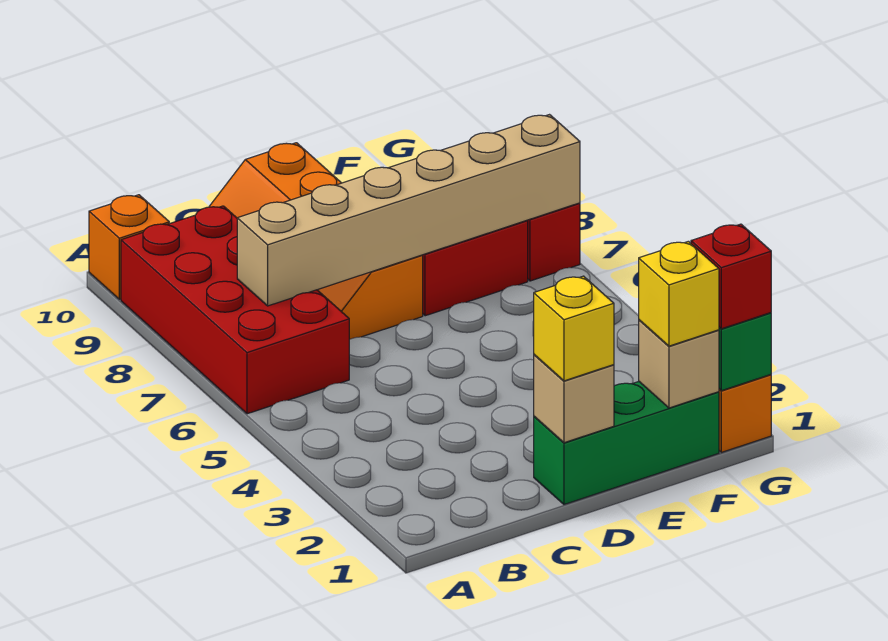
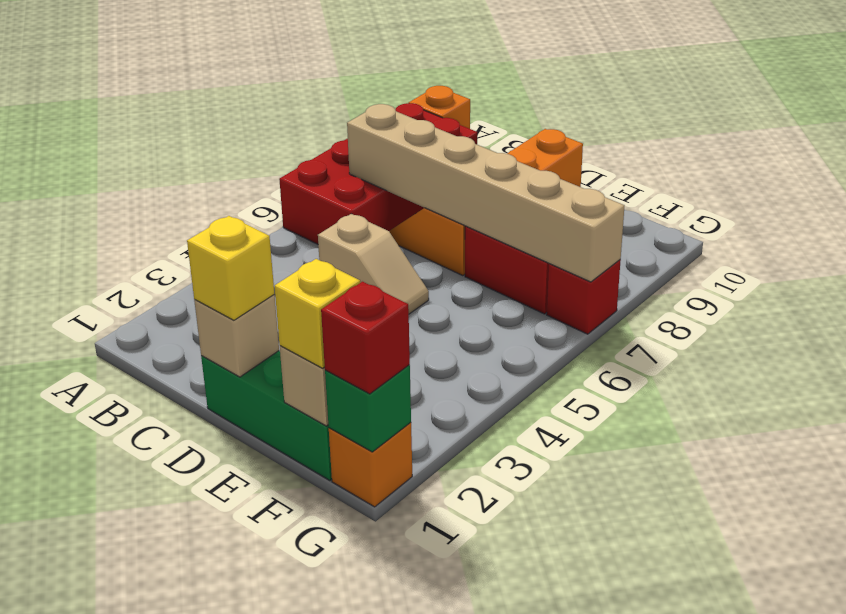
none -> tan 1x2 slope [318,214,429,314]

